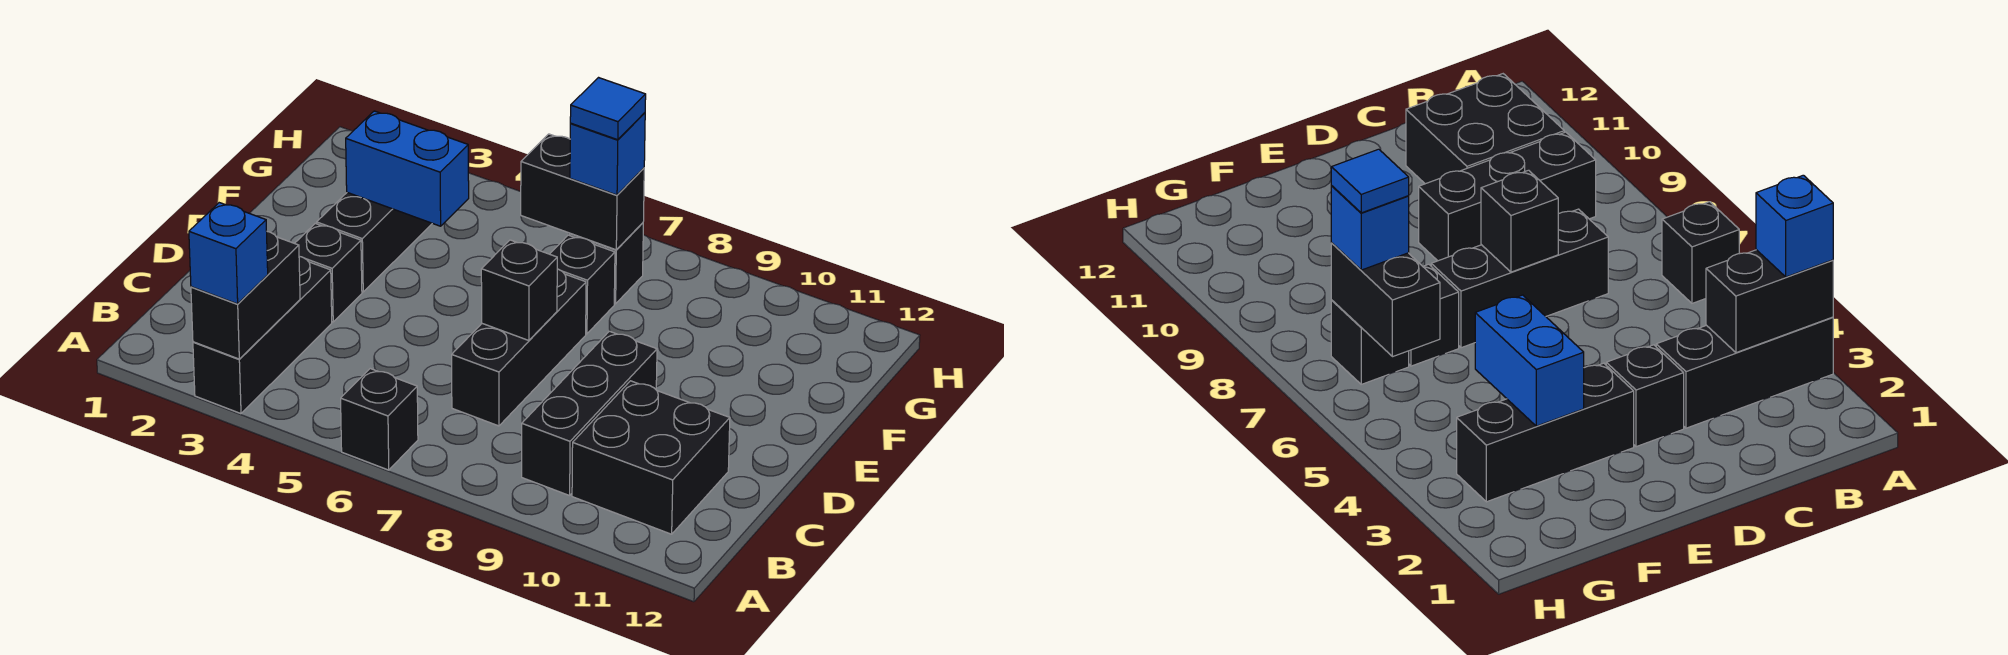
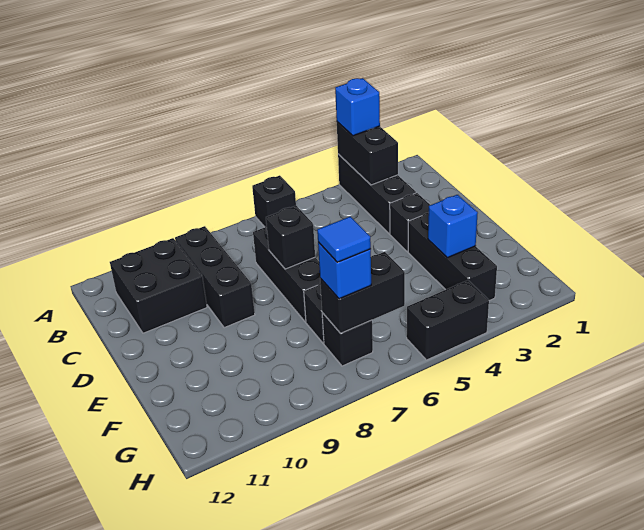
blue 1x2 brick [346,111,469,226] -> blue 1x1 brick [428,195,478,258]
none -> black 1x2 brick [407,280,489,360]

